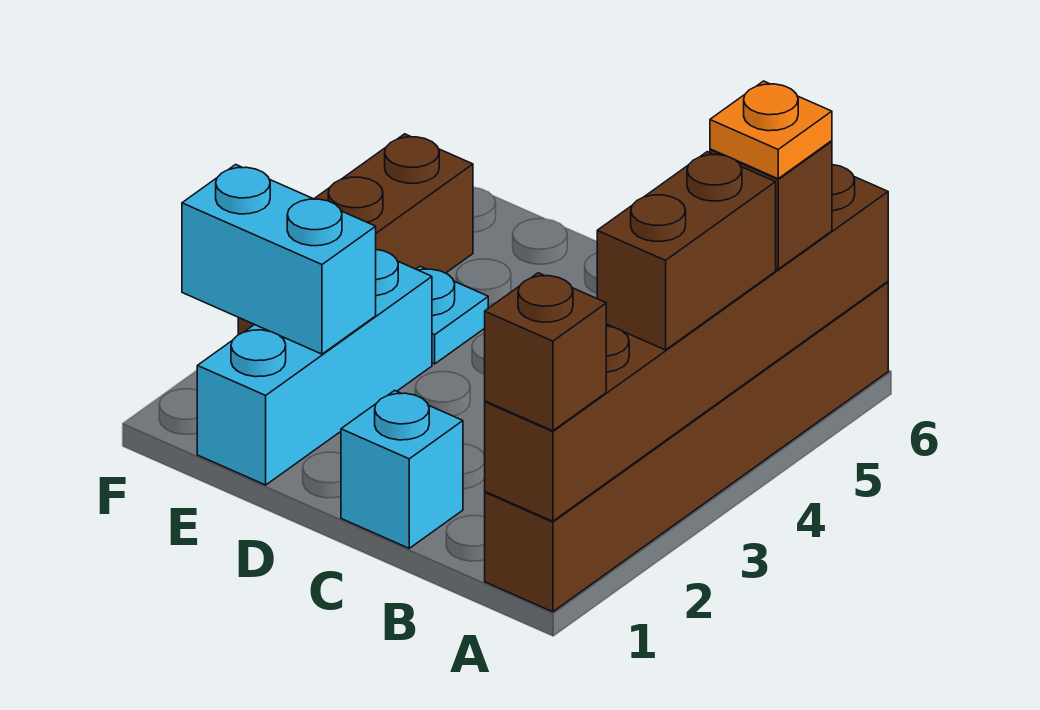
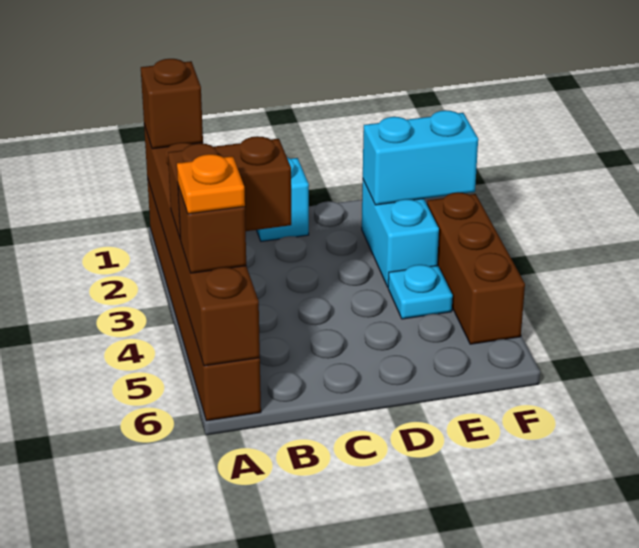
brown 1x2 brick [597,152,776,350] -> brown 1x2 brick turned to [168,136,291,240]
cyan 1x3 brick [197,250,432,485] -> cyan 1x2 brick [362,180,439,287]

